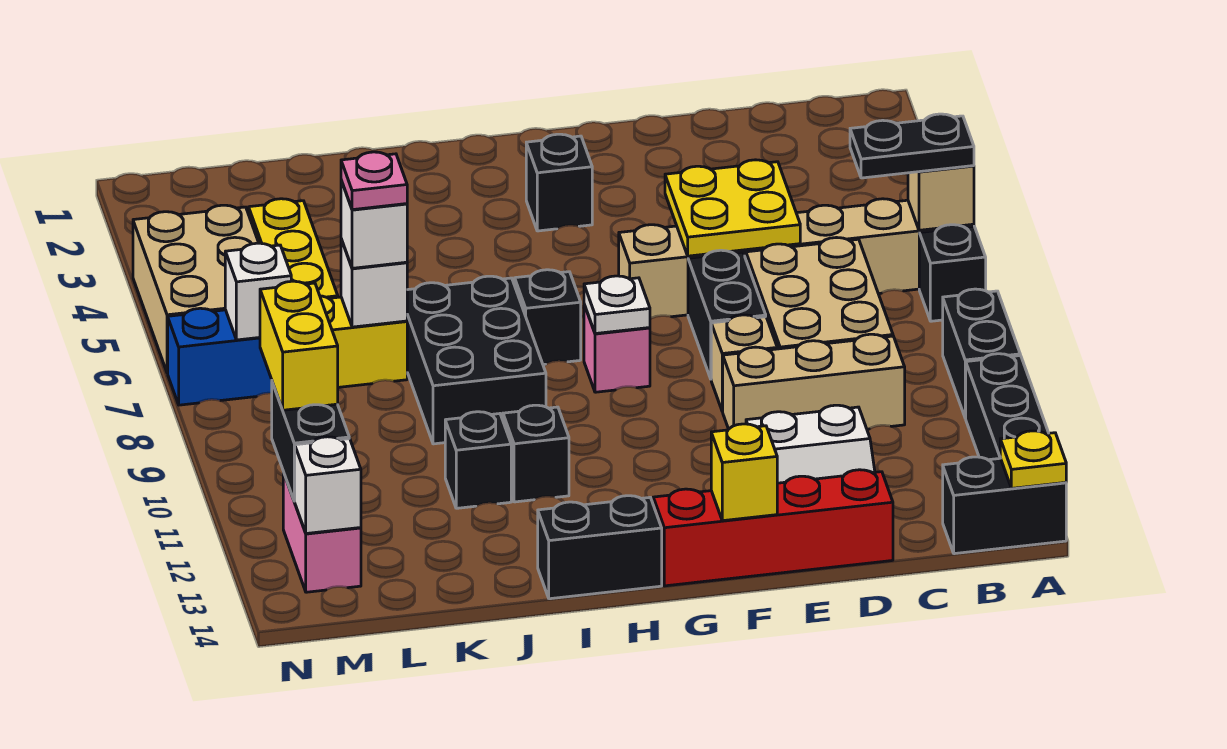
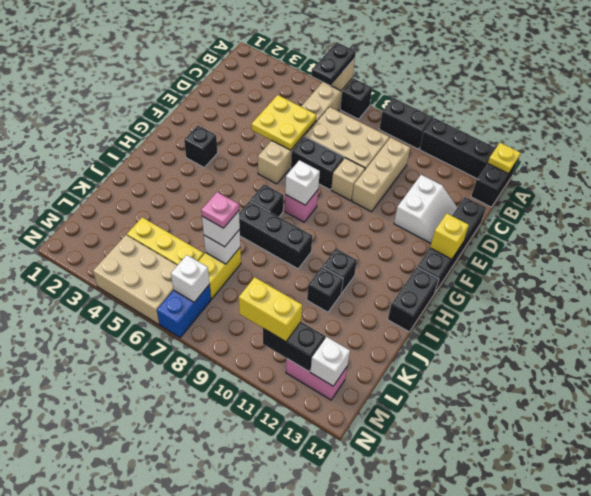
red 1x4 brick [653,470,893,586] -> black 1x4 brick [417,197,486,294]
white 1x1 plate [584,276,650,334] -> white 1x1 brick [285,160,320,205]
black 2x3 brick [407,276,546,444] -> black 1x3 brick [239,201,312,269]

